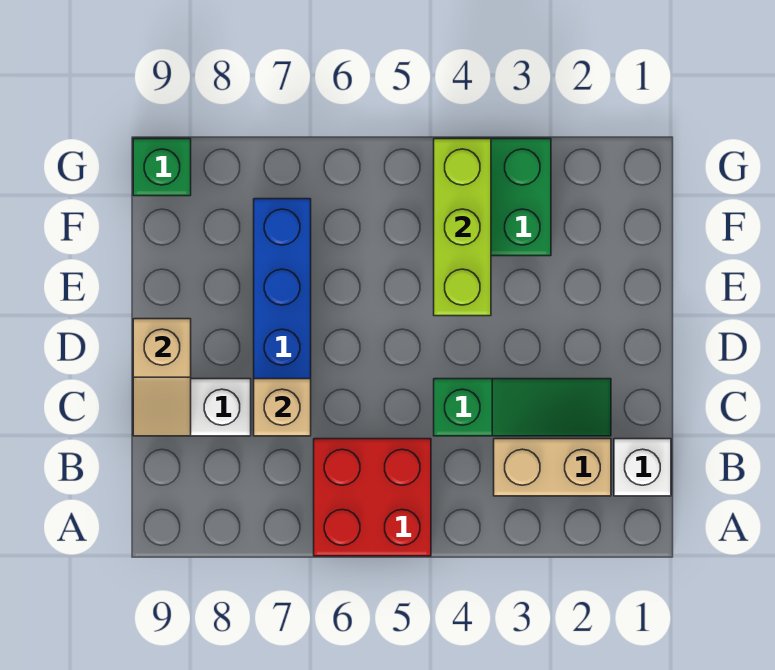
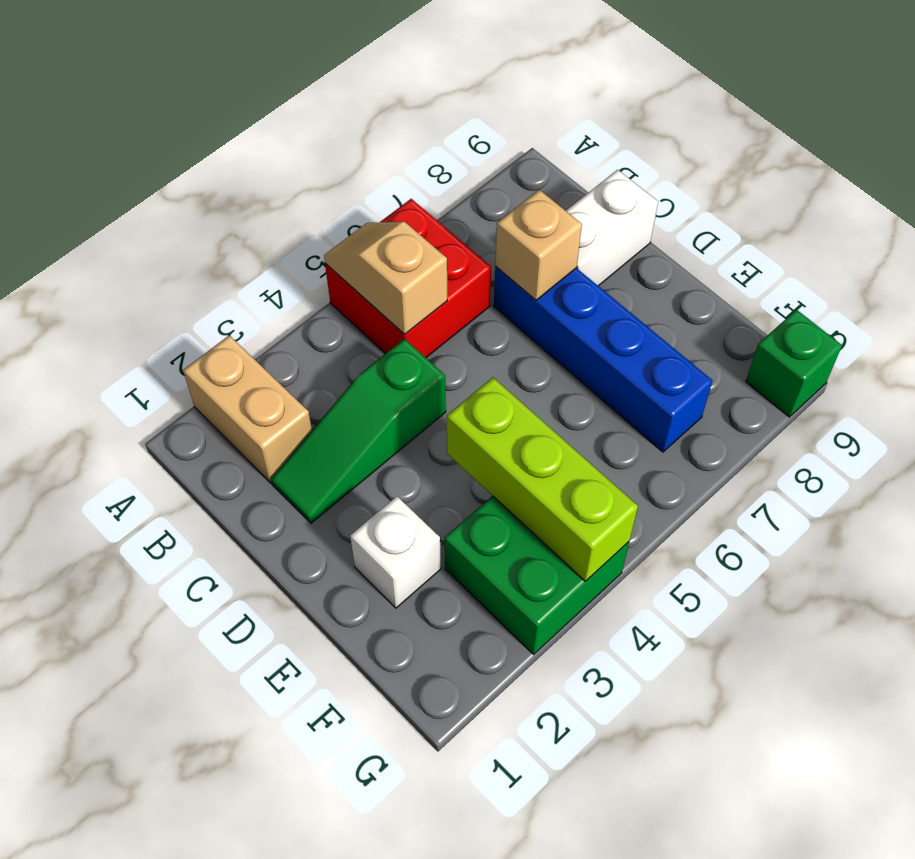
white 1x1 brick [614,439,671,496] -> white 1x1 brick moved to [350,496,441,608]
tan 1x2 brick [494,439,611,496] -> tan 1x2 brick turned to [183,335,312,483]
tan 1x2 slope [133,319,191,436] -> tan 1x2 slope moved to [324,222,447,334]

